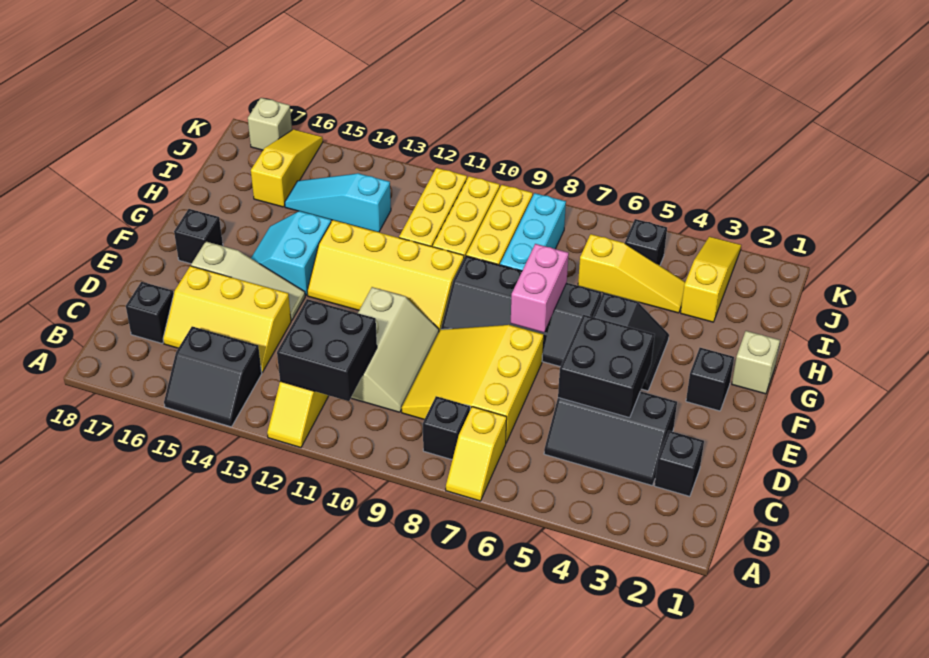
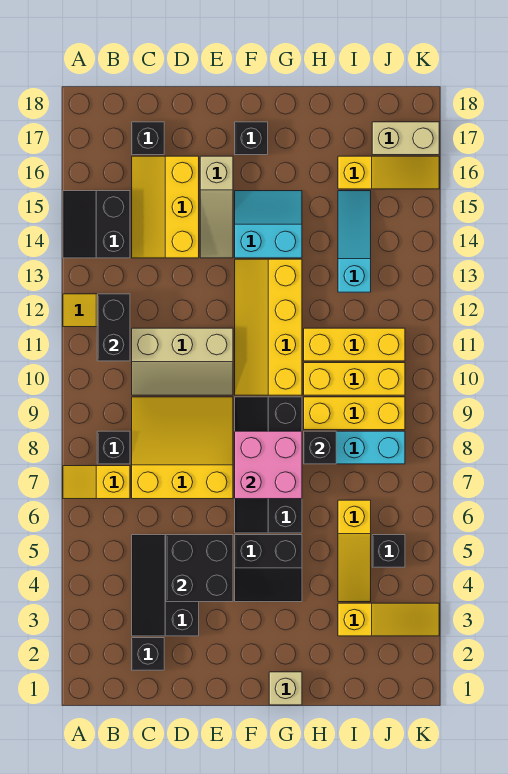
black 2x2 brick [277,299,377,401] -> black 1x2 brick [97,294,130,361]
black 1x1 brick [686,348,734,411] -> black 1x1 brick moved to [304,431,336,464]
pink 1x2 brick [511,244,569,333] -> pink 2x2 brick [235,431,302,499]
tan 1x1 brick [248,98,292,150] -> tan 1x2 brick [372,122,439,155]

